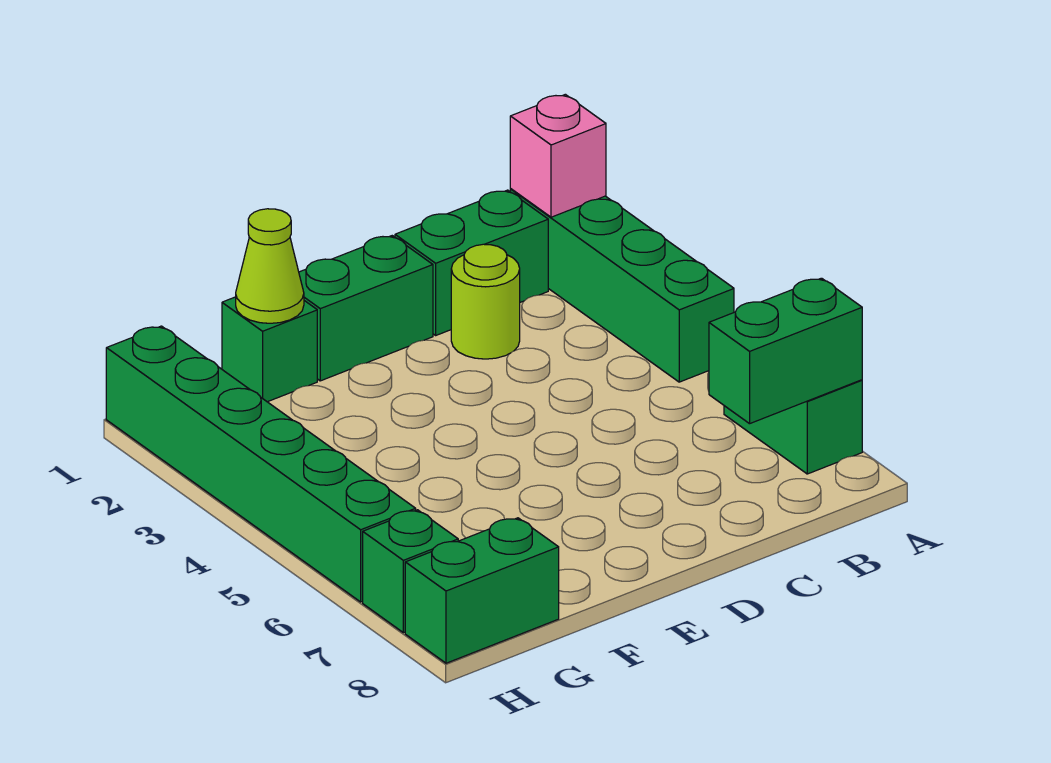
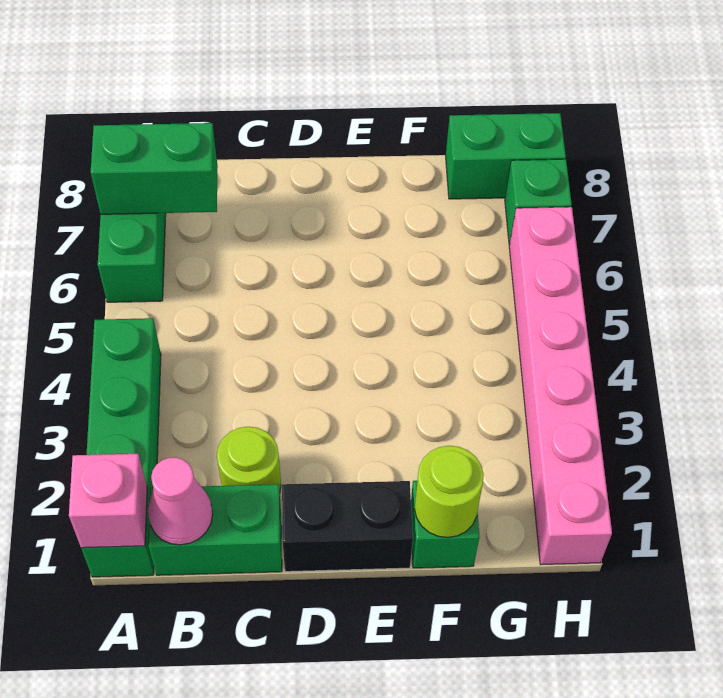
none -> pink 1x1 cone [148,457,213,545]
green 1x2 brick [299,236,433,381] -> black 1x2 brick [282,481,413,572]
lime 1x1 cone [236,209,304,323] -> lime 1x1 round brick [415,446,484,538]
green 1x6 brick [106,326,416,602] -> pink 1x6 brick [509,207,612,565]

